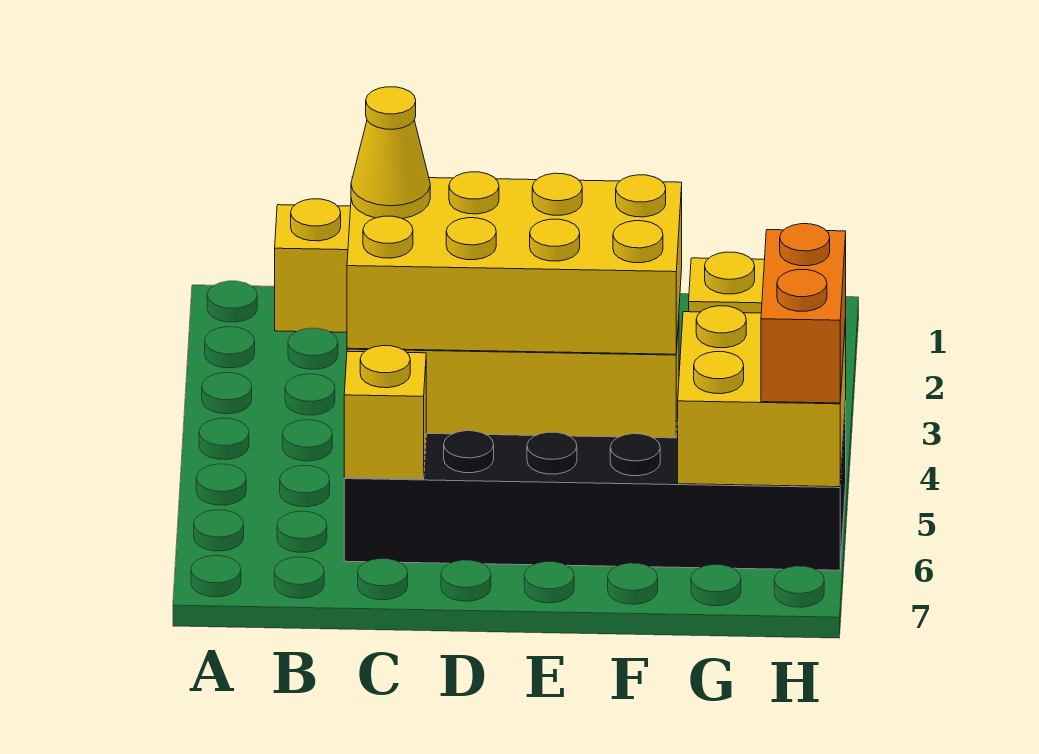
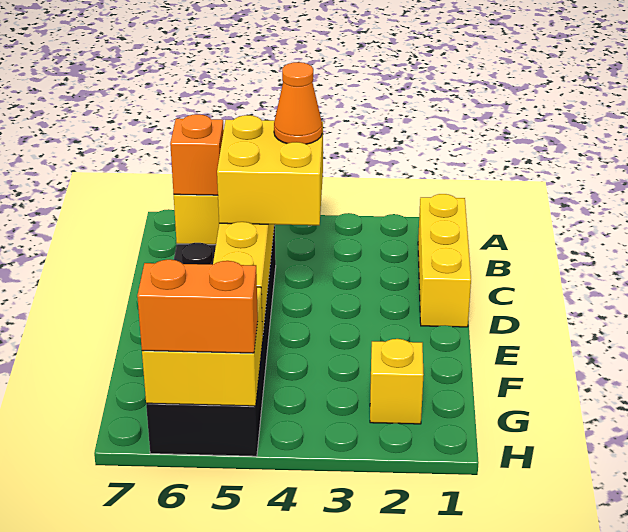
yellow 2x4 brick [347,172,682,354] -> yellow 2x2 brick [217,115,323,225]
yellow 1x1 cone [351,87,430,219] -> orange 1x1 cone [274,62,322,144]
none -> orange 1x1 brick [170,114,224,195]

